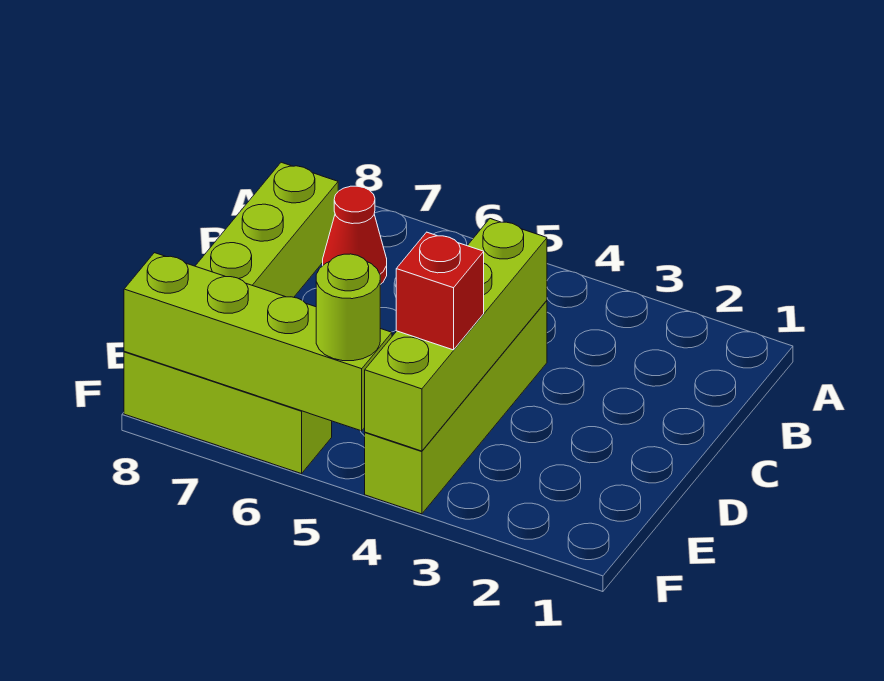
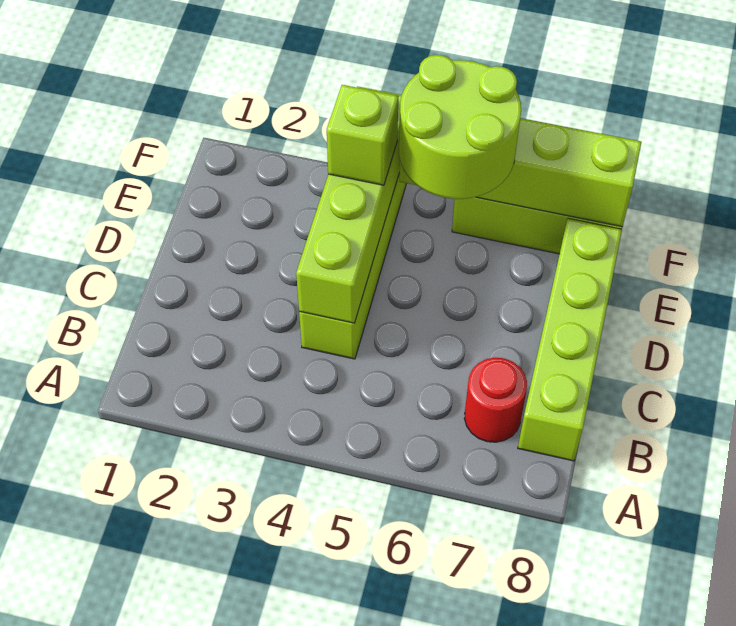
red 1x1 cone [323,186,387,284] -> red 1x1 round brick [464,358,527,442]
red 1x1 brick [396,232,484,350] -> lime 1x1 brick [327,85,399,185]
lime 1x1 round brick [316,254,380,361] -> lime 2x2 round brick [399,55,521,199]

